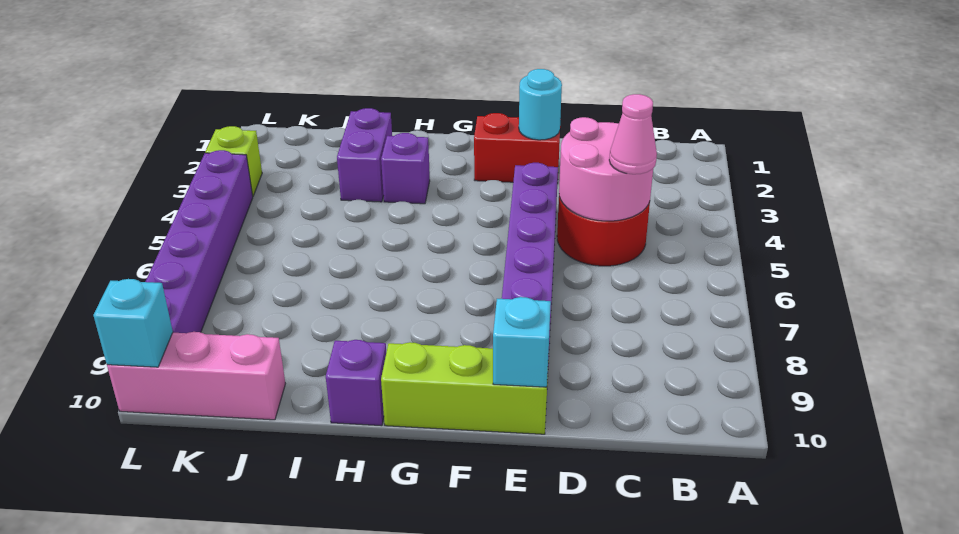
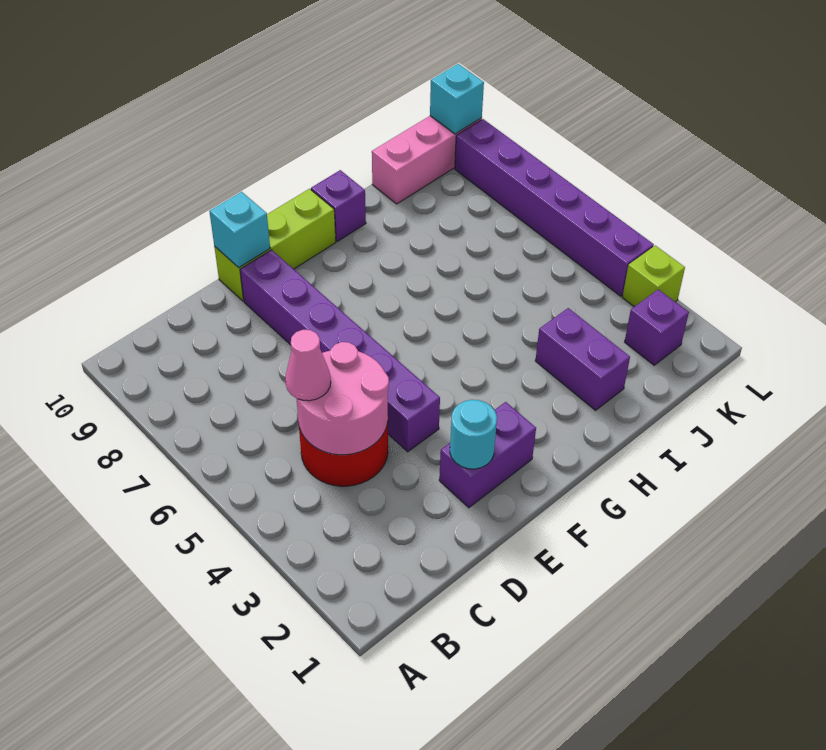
red 1x2 brick [474,113,560,184] -> purple 1x2 brick [439,402,536,508]
purple 1x1 brick [381,133,430,204] -> purple 1x1 brick moved to [625,289,689,365]

